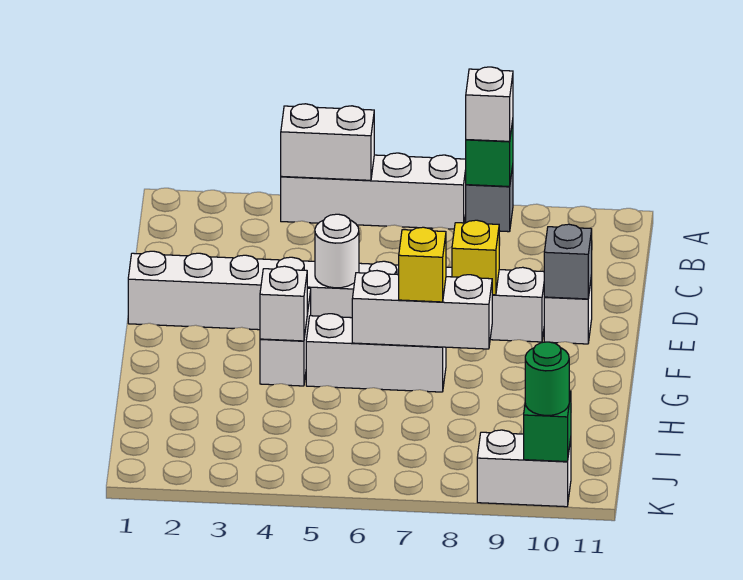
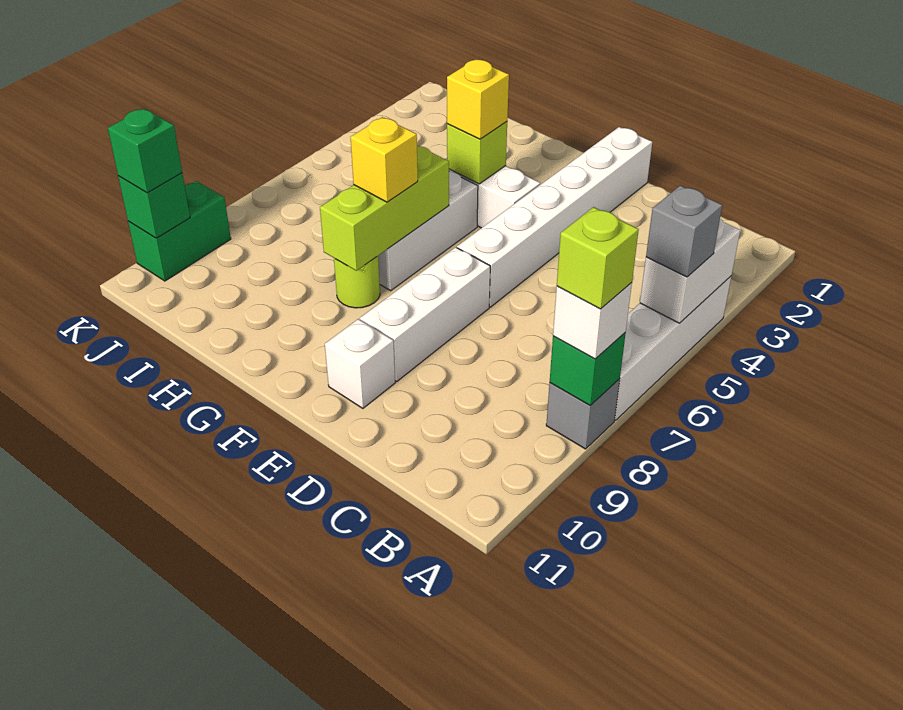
none -> lime 1x1 brick [557,207,639,309]
white 1x1 round brick [315,214,359,288] -> none
yellow 1x1 brick [452,220,499,295] -> yellow 1x1 brick moved to [447,60,509,139]
grey 1x1 brick [544,224,592,299] -> grey 1x1 brick moved to [646,186,722,277]
white 1x1 brick [260,266,307,341] -> lime 1x1 brick [447,122,507,184]
white 1x3 brick [352,271,492,349] -> lime 1x3 brick [320,145,449,271]
none -> lime 1x1 round brick [334,256,380,308]
white 1x2 brick [477,430,571,507] -> green 1x2 brick [128,181,231,281]
green 1x1 round brick [525,342,569,415] -> green 1x1 brick [108,109,182,193]

